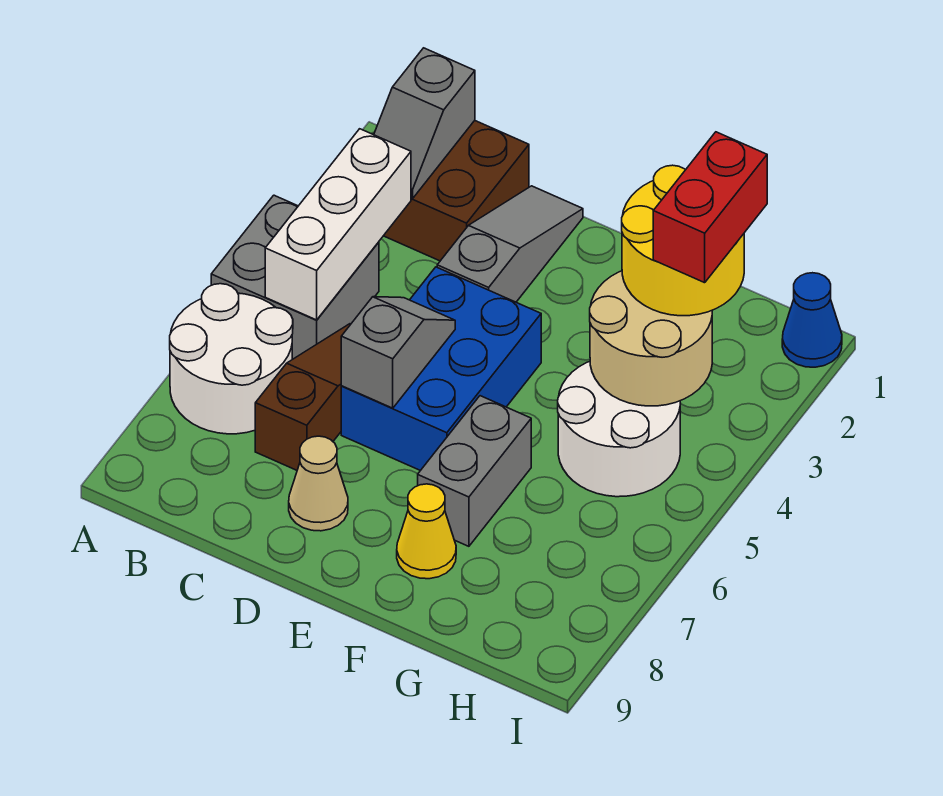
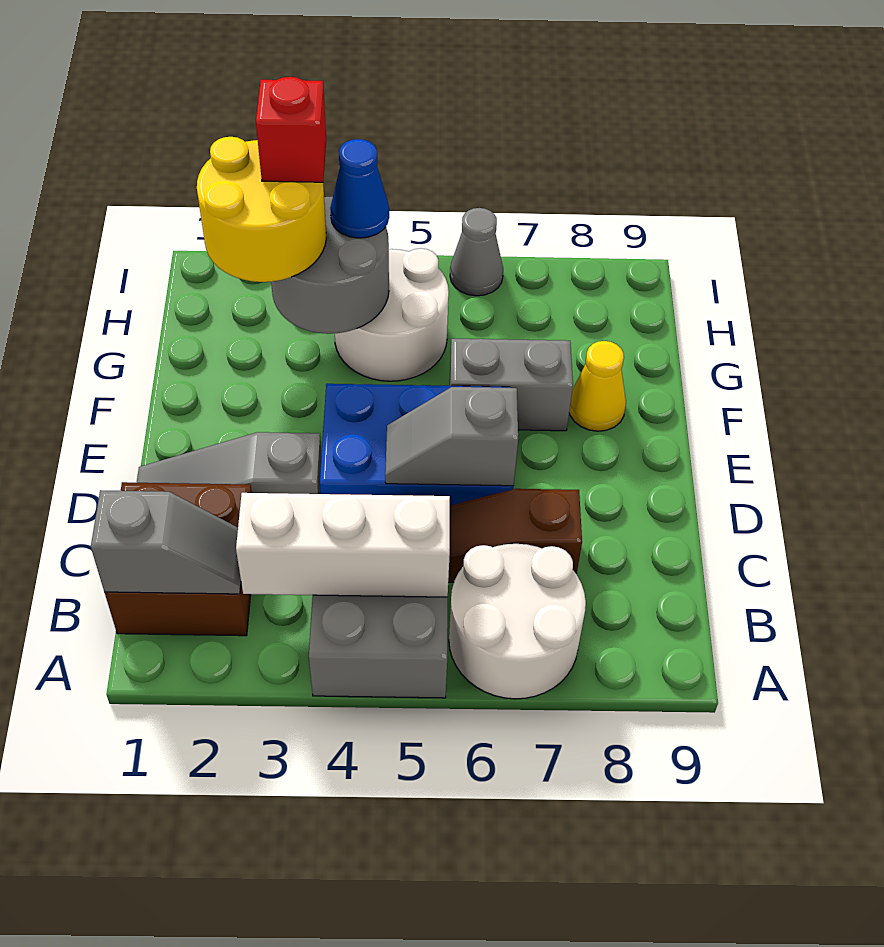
tan 1x1 cone [289,436,348,531] -> none
tan 2x2 round brick [590,271,712,406] -> grey 2x2 round brick [271,197,389,334]
red 1x2 brick [653,132,767,283] -> red 1x1 brick [256,77,326,182]
blue 1x1 cone [782,273,842,367] -> blue 1x1 cone moved to [330,139,389,238]
none -> grey 1x1 cone [450,208,503,296]

